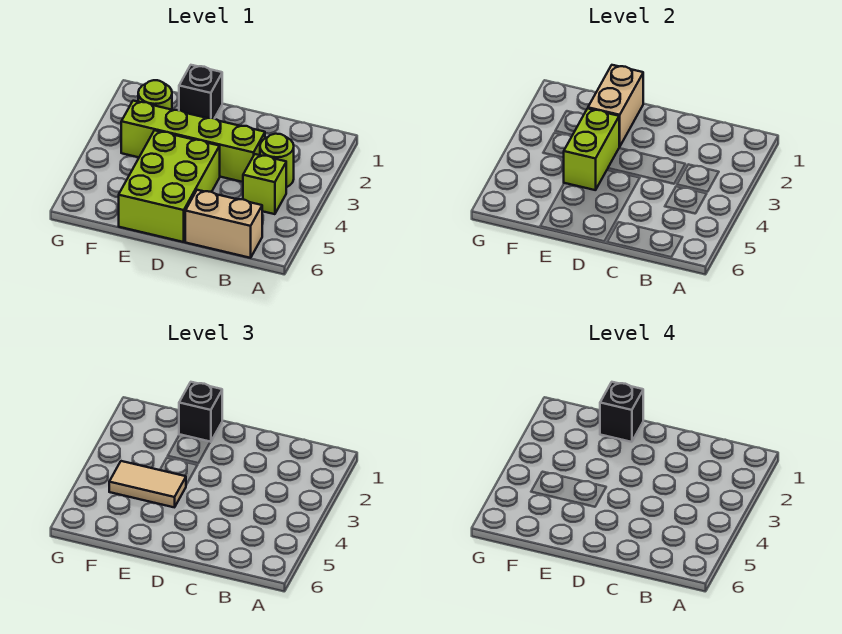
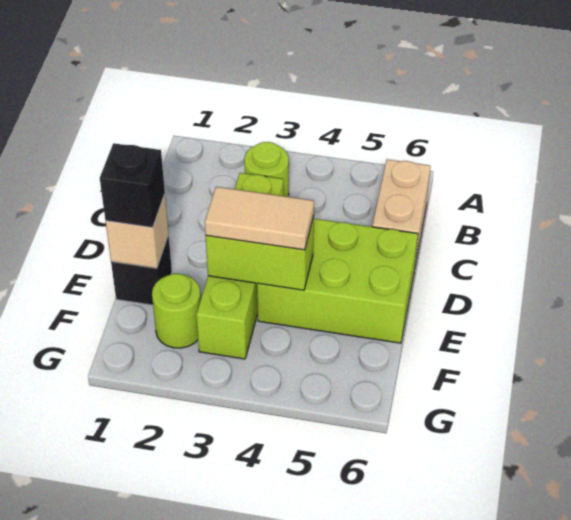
lime 1x1 brick [243,154,286,214] -> none
tan 1x2 brick [588,65,643,147] -> tan 1x1 brick [106,194,168,268]
black 1x1 brick [600,382,643,442] -> none
tan 1x2 tile [109,461,186,507] -> tan 1x2 tile turned to [205,187,314,250]

